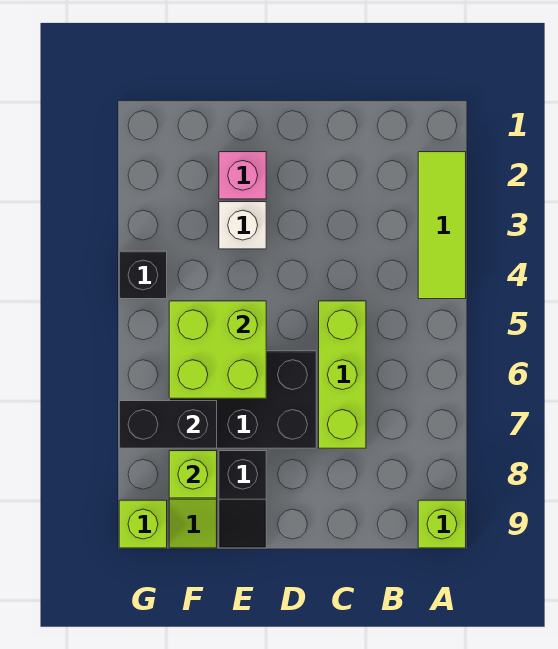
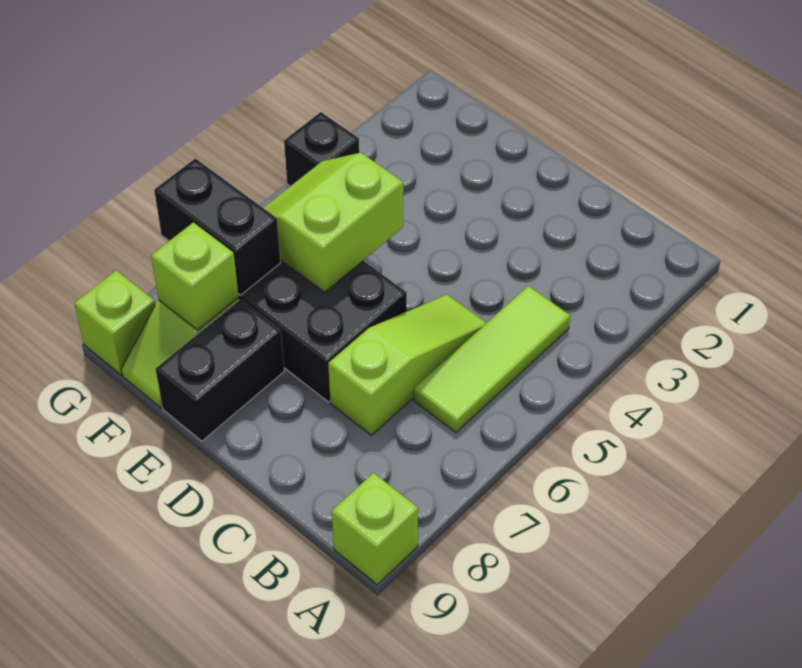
lime 1x3 tile [418,152,466,299] -> lime 1x3 tile moved to [414,286,570,432]
lime 1x3 brick [319,301,366,448] -> lime 1x3 slope [328,295,486,435]
pink 1x1 brick [219,152,266,199] -> none
white 1x1 brick [219,202,266,249] -> none
lime 2x2 brick [169,301,266,398] -> lime 2x2 slope [264,153,403,292]
black 1x2 slope [219,451,266,548] -> black 1x2 brick [156,299,284,441]

